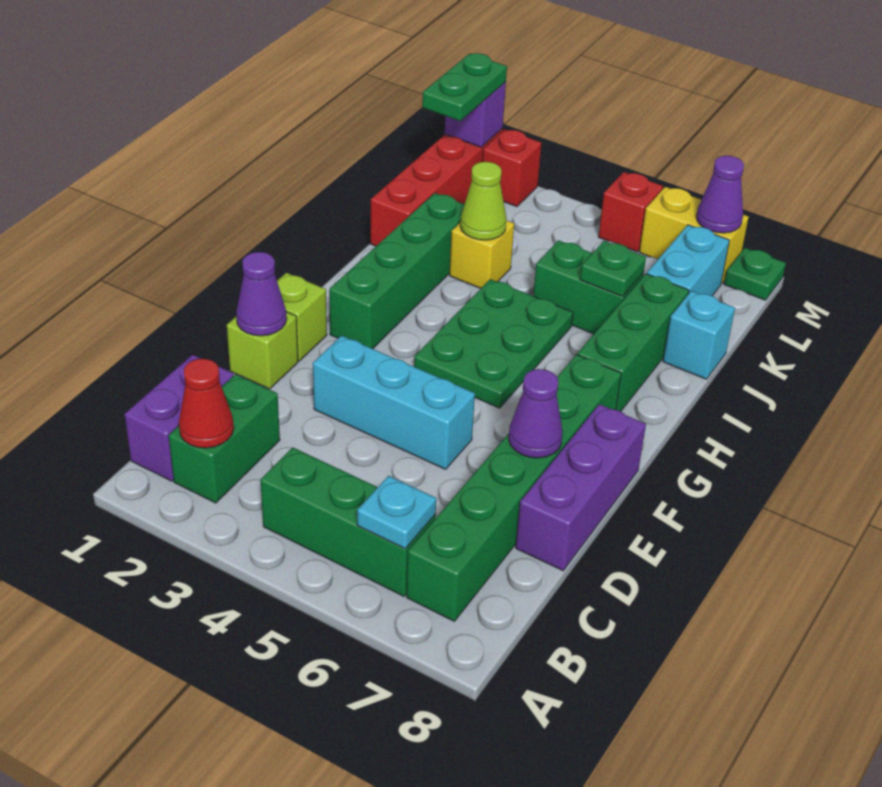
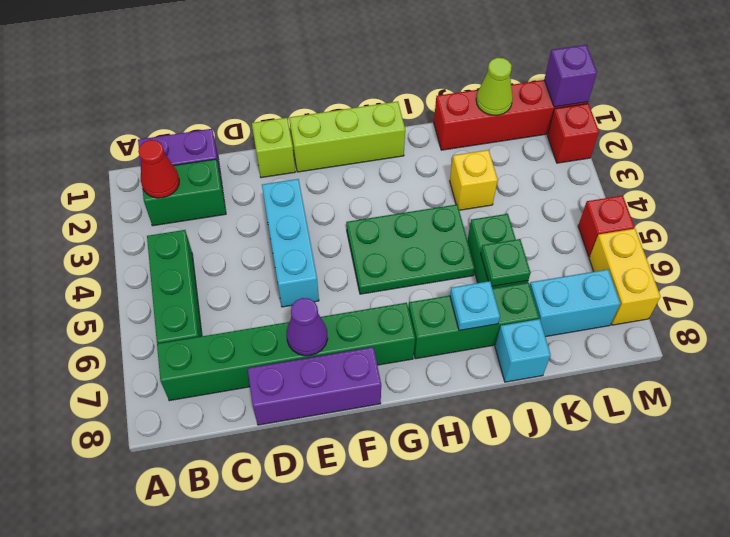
cyan 1x1 plate [357,476,436,549] -> cyan 1x1 plate moved to [450,281,500,330]
purple 1x1 cone [236,252,287,336] -> none
lime 1x1 brick [277,273,327,361] -> lime 1x3 brick [289,101,405,172]
green 1x4 brick [329,193,464,349] -> none
lime 1x1 cone [460,162,506,240] -> lime 1x1 cone moved to [476,58,513,115]
green 1x2 plate [422,53,507,121] -> none
purple 1x1 cone [697,156,744,233] -> none
green 1x1 plate [724,248,786,300] -> none

